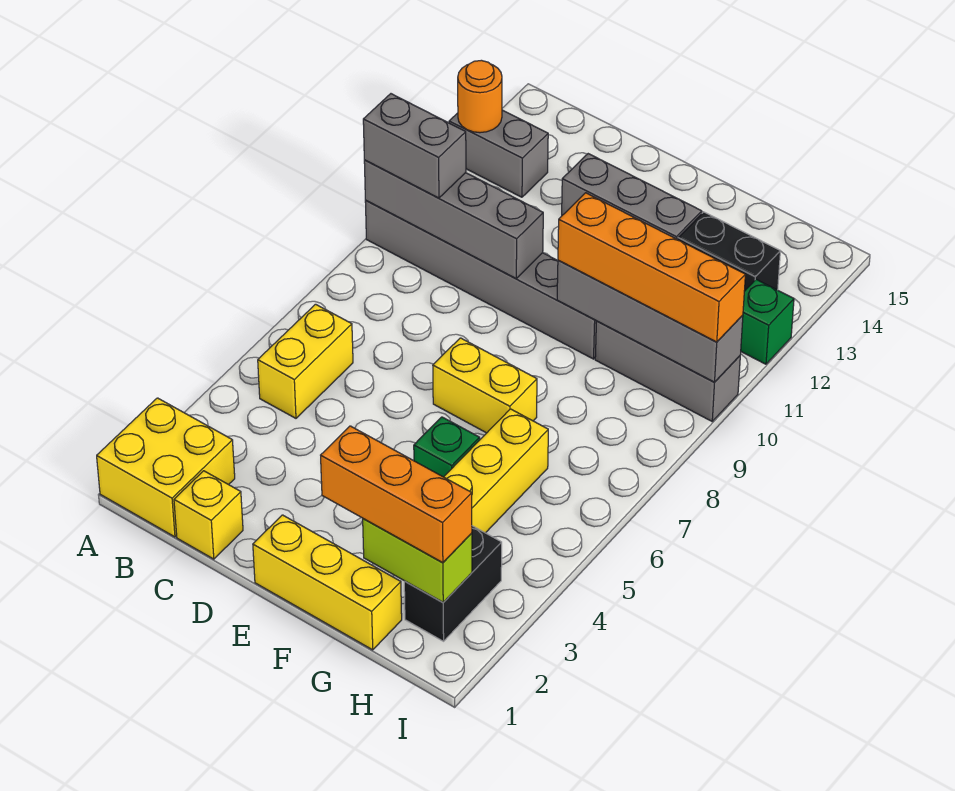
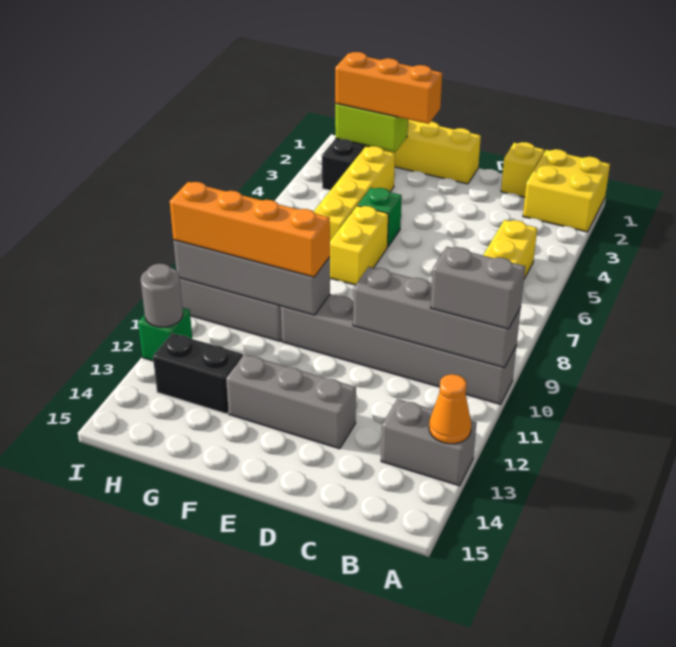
orange 1x1 round brick [458,60,502,133] -> orange 1x1 cone [429,374,471,444]
yellow 1x2 brick [433,338,537,433] -> yellow 1x2 brick turned to [330,206,388,285]
none -> grey 1x1 round brick [141,264,183,327]

